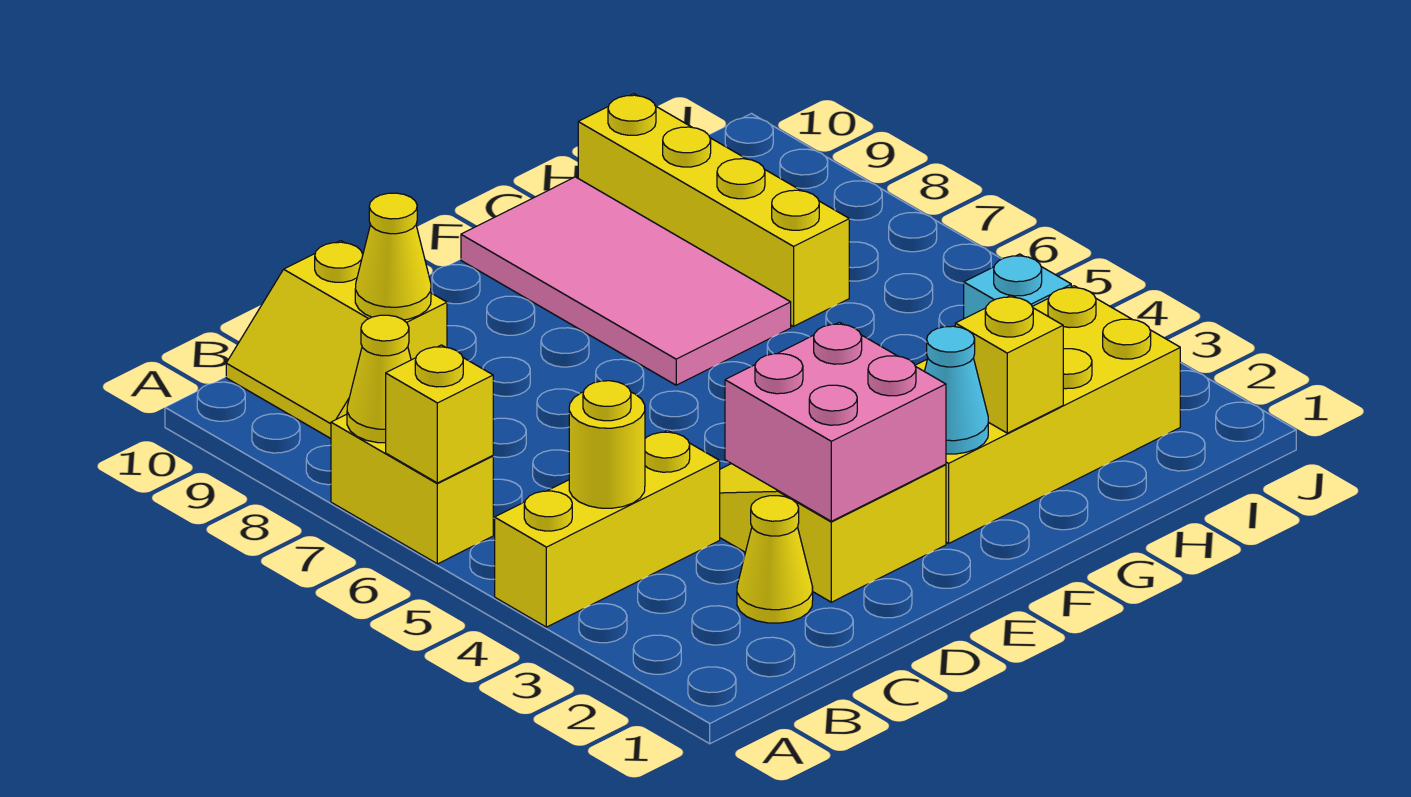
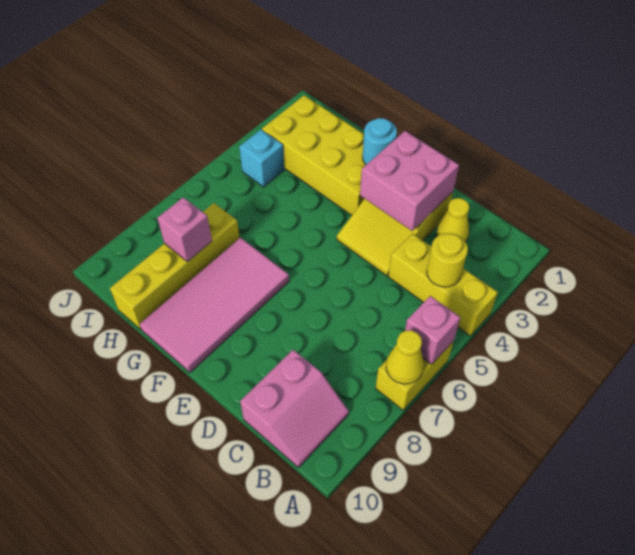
yellow 1x1 brick [386,345,493,483] -> pink 1x1 brick [405,296,461,364]
yellow 2x2 slope [226,241,447,438] -> pink 2x2 slope [240,350,349,468]
yellow 1x1 cone [355,193,431,320] -> none
cyan 1x1 cone [924,326,988,454] -> cyan 1x1 round brick [362,118,397,165]
yellow 1x1 brick [955,295,1063,433] -> none
none -> pink 1x1 brick [157,197,212,262]

